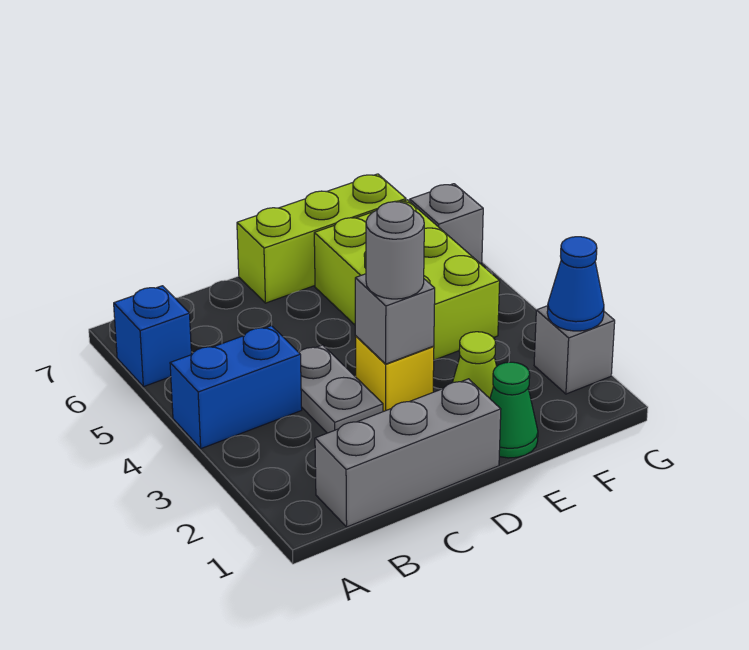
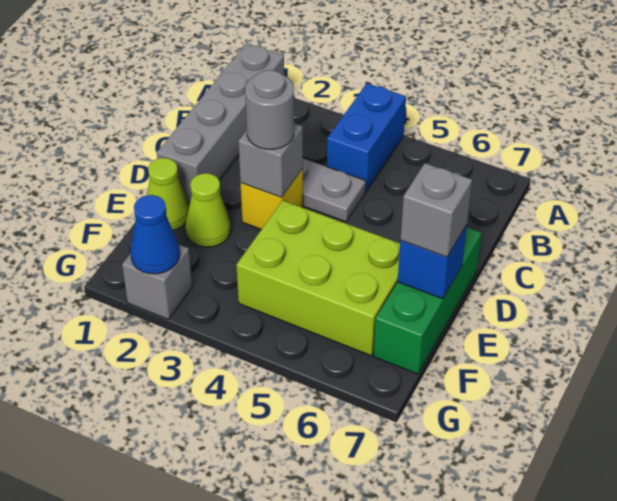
blue 1x1 brick [114,286,191,387] -> blue 1x1 brick moved to [398,225,467,299]
grey 1x3 brick [315,379,501,527] -> grey 1x4 brick [157,43,284,203]
lime 1x3 brick [237,174,406,303] -> green 1x3 brick [374,227,482,374]
green 1x1 cone [490,362,538,458] -> lime 1x1 cone [147,158,189,230]
grey 1x1 brick [410,184,483,264] -> grey 1x1 brick moved to [400,163,472,257]

